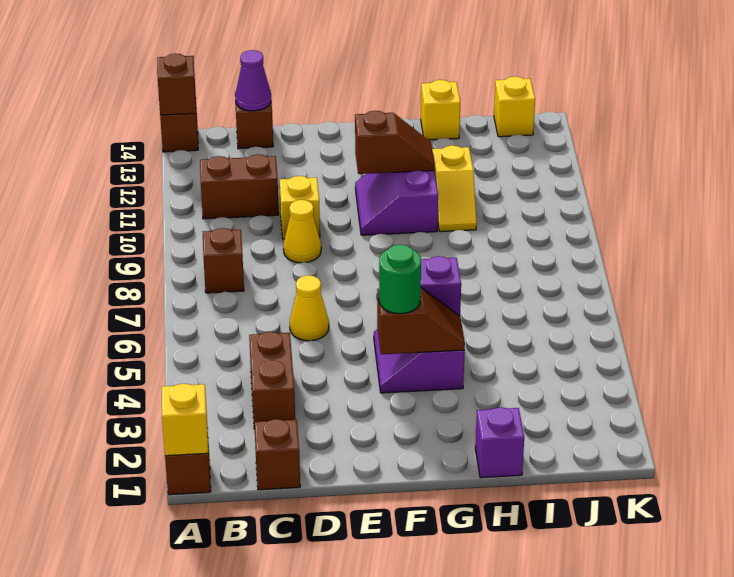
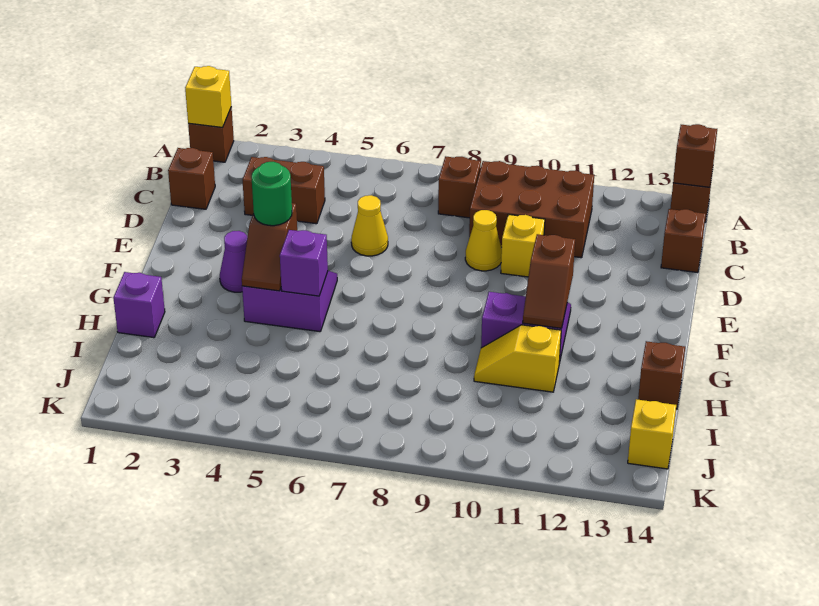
brown 1x2 brick [200,154,279,219] -> brown 2x3 brick [469,161,594,258]
purple 1x1 cone [235,50,271,111] -> purple 1x1 cone moved to [220,231,247,292]
yellow 1x1 brick [421,80,460,140] -> brown 1x1 brick [638,341,685,409]

